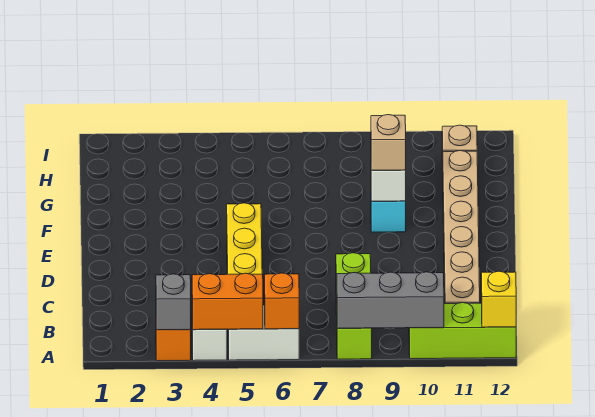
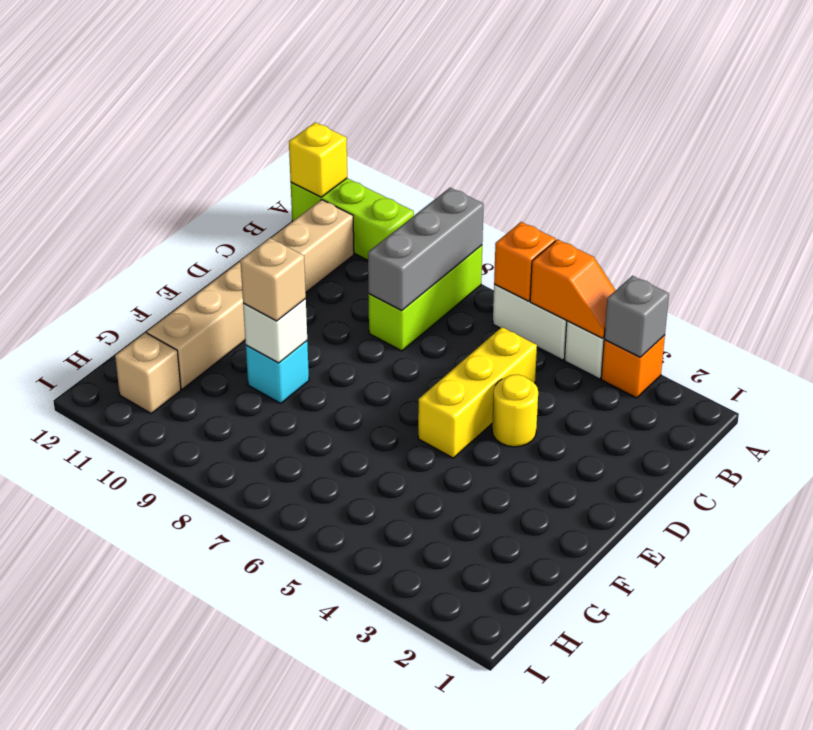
orange 1x2 brick [192,273,263,330] -> orange 1x2 slope [530,240,616,338]
grey 1x3 brick [337,272,444,328] -> grey 1x3 brick turned to [368,188,484,311]
none -> yellow 1x1 round brick [492,374,538,447]

